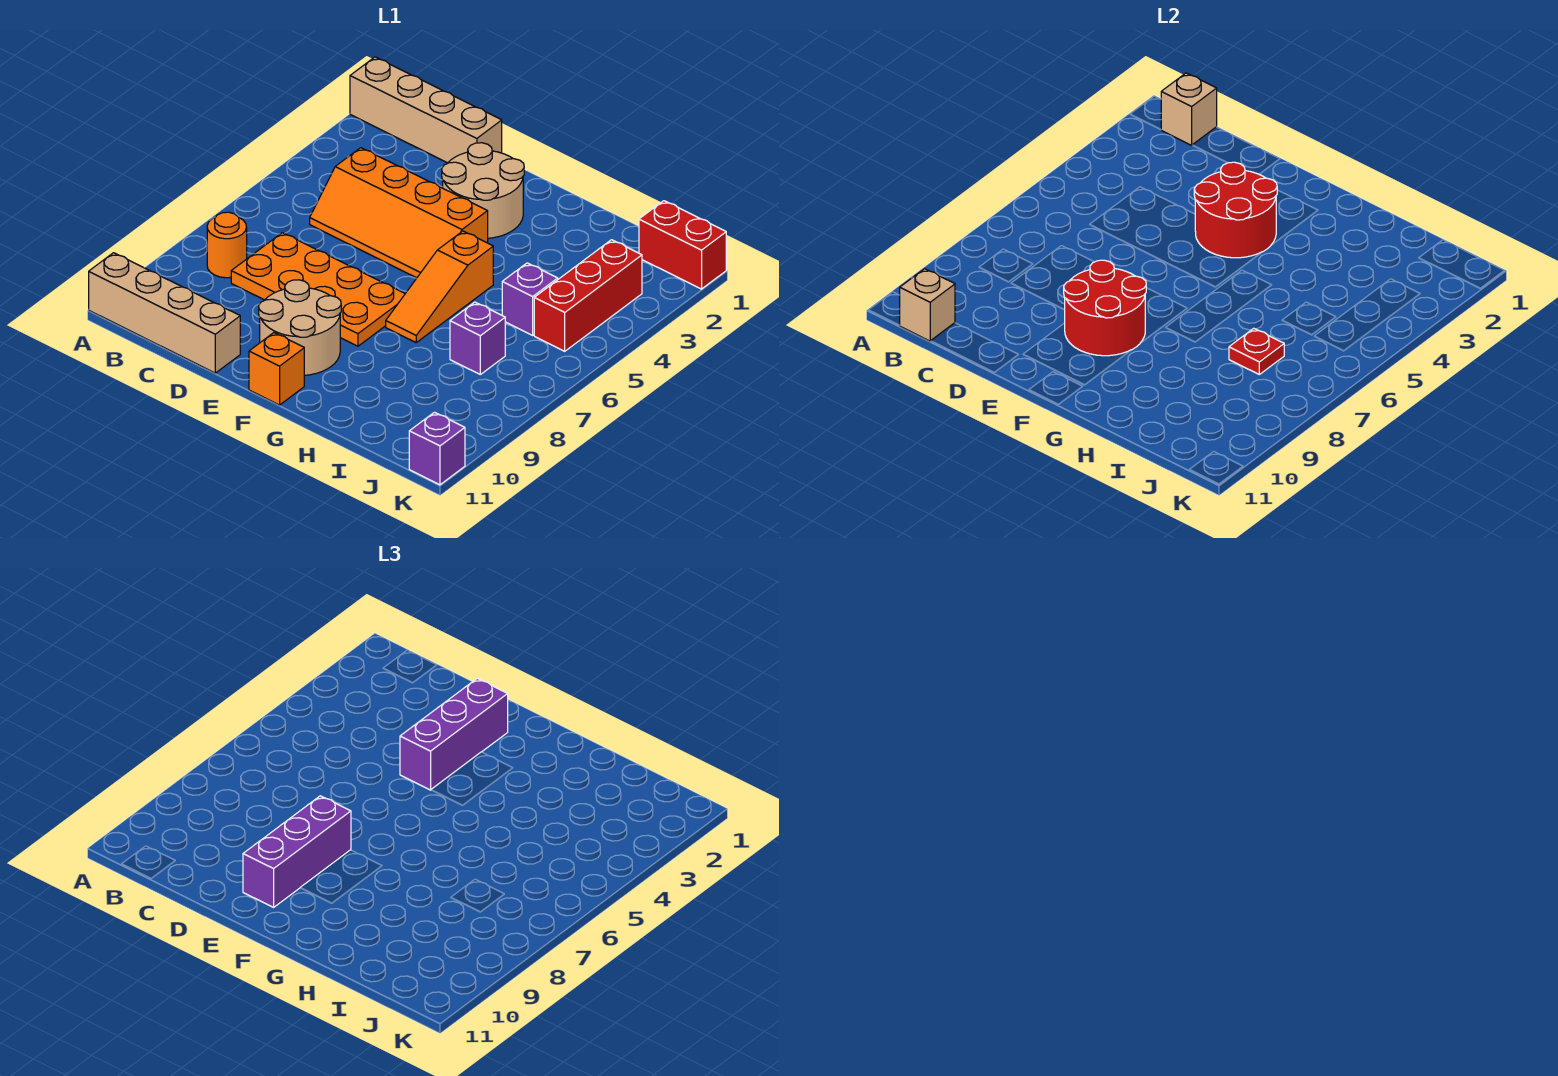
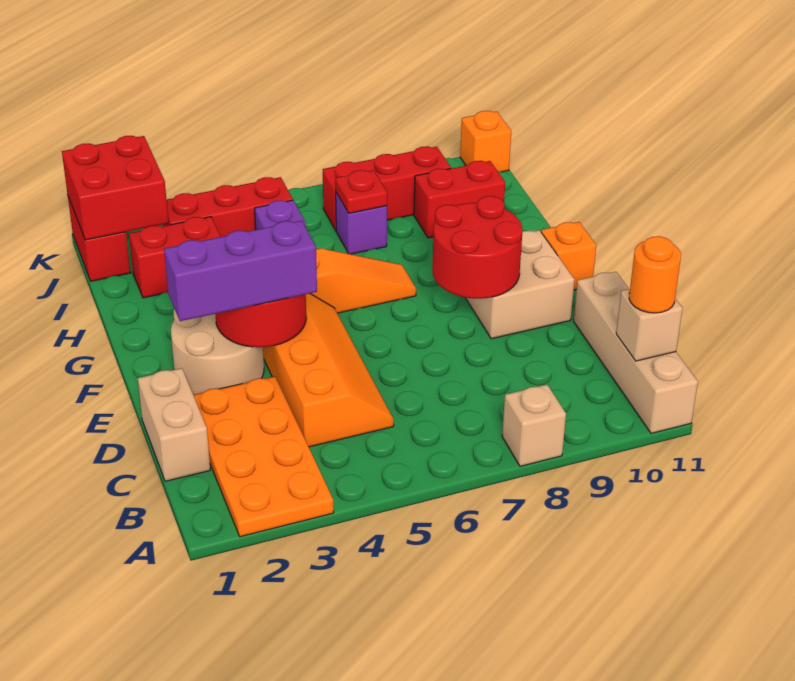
tan 1x4 brick [350,57,502,163] -> tan 1x2 brick [138,368,210,481]
tan 1x1 brick [1161,73,1217,145] -> tan 1x1 brick moved to [502,385,566,466]
orange 1x1 round brick [207,212,247,278] -> orange 1x1 round brick moved to [629,236,681,313]
orange 2x4 plate [231,233,405,346] -> orange 2x4 plate moved to [193,376,334,537]
purple 1x3 brick [243,796,351,907] -> none
tan 2x2 round brick [259,280,341,375] -> tan 2x2 brick [466,230,575,339]
none -> red 1x2 brick [129,217,221,298]
none -> red 1x2 brick [414,161,505,238]
none -> red 2x2 brick [62,136,169,240]
none -> red 1x3 brick [323,146,451,230]
purple 1x1 brick [409,412,465,485] -> orange 1x1 brick [460,111,511,172]

